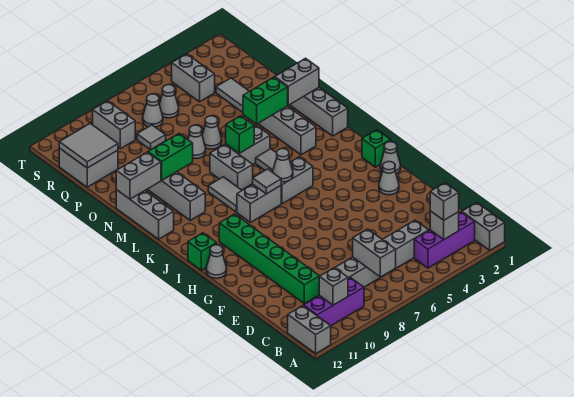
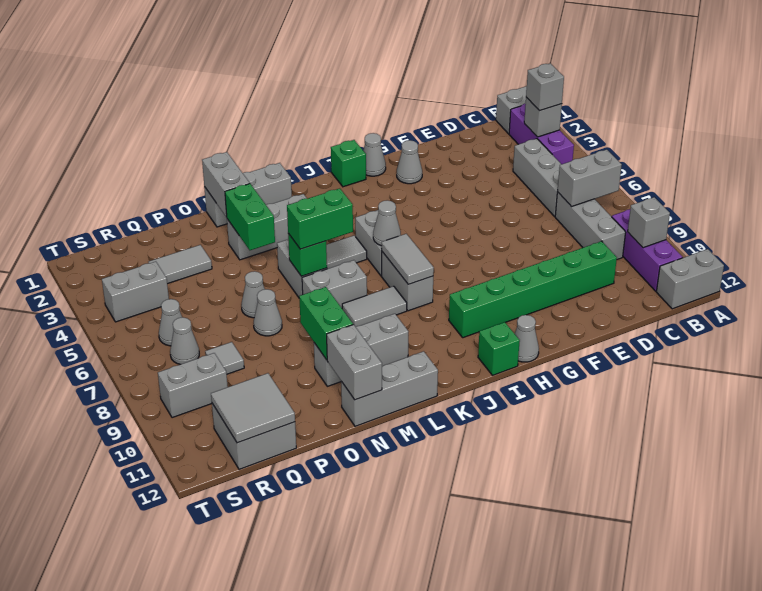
grey 1x1 tile [253,169,281,194] -> grey 1x2 tile [382,234,434,284]
none -> green 1x2 brick [287,188,353,249]

